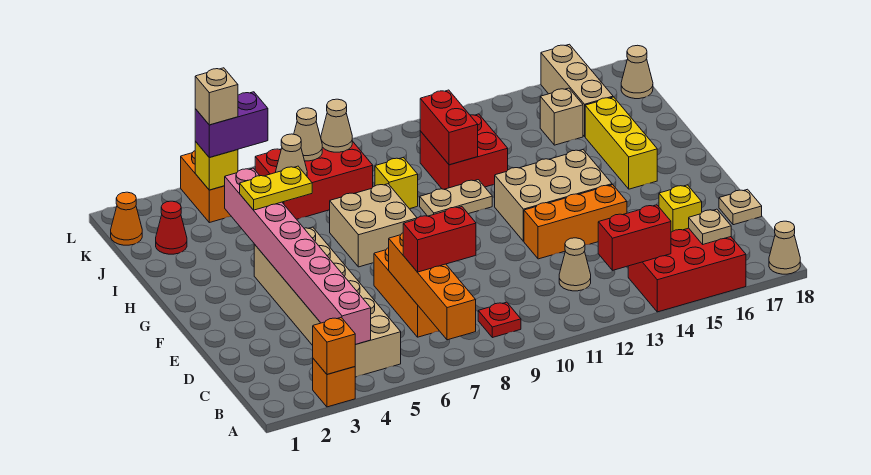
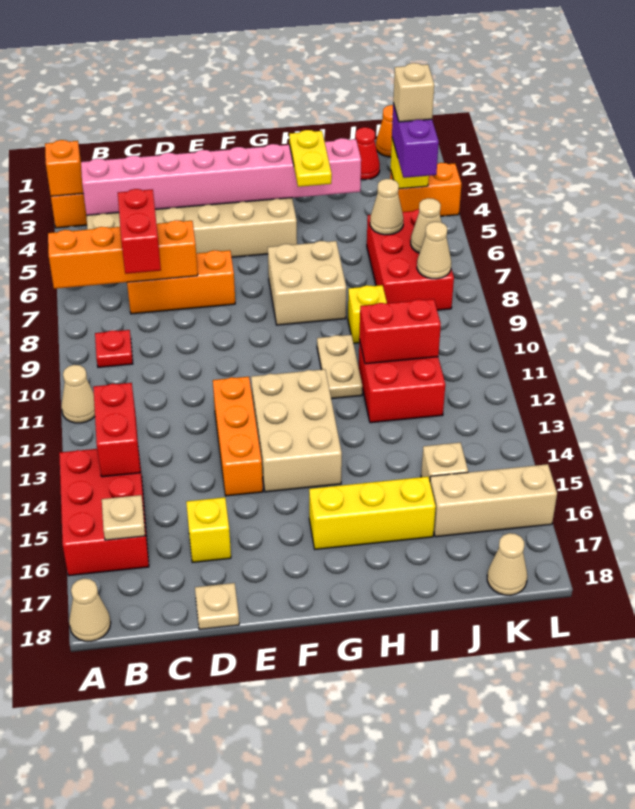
tan 1x1 cone [559,238,591,291] -> tan 1x1 cone moved to [61,365,95,423]

